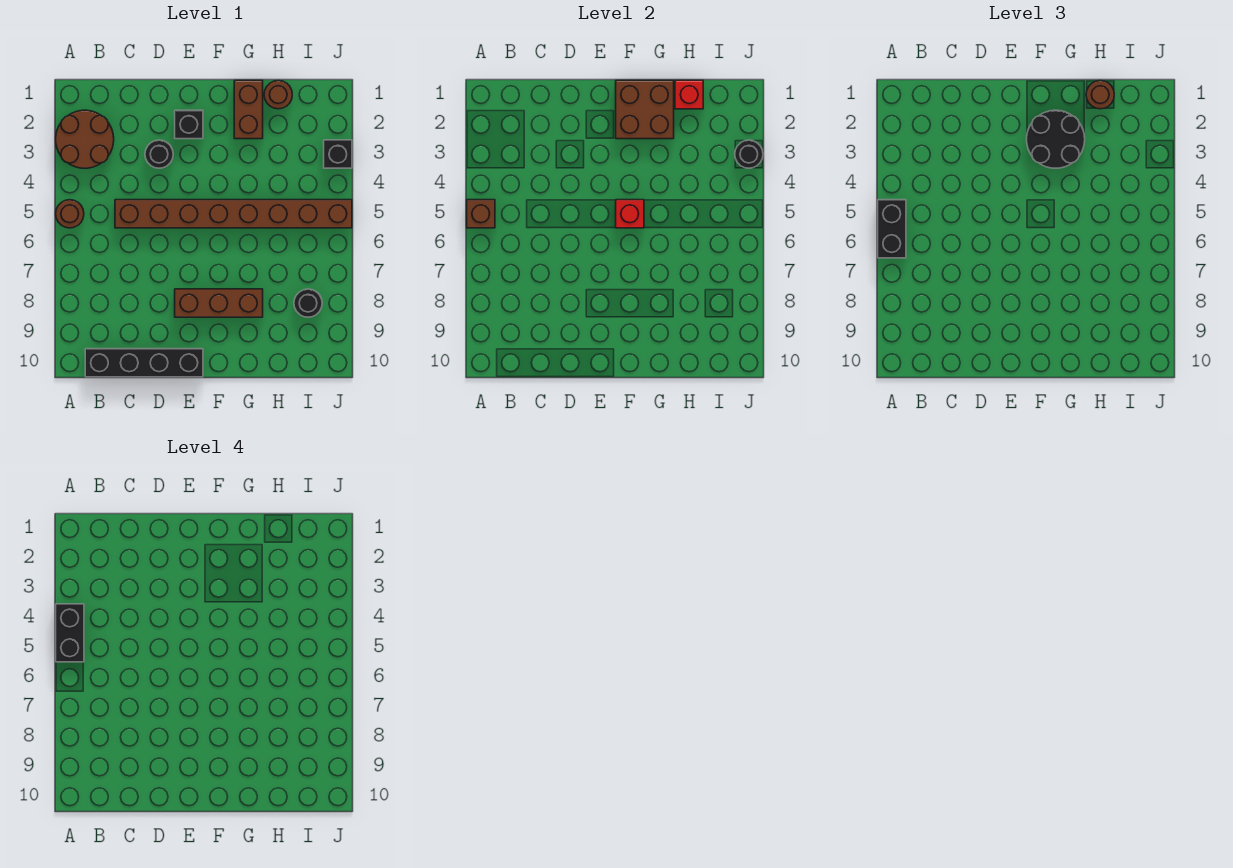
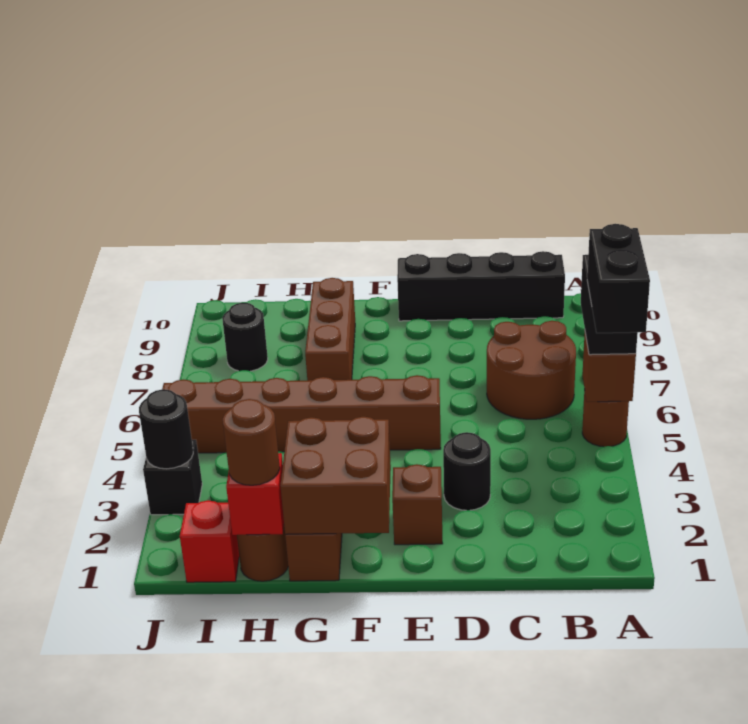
brown 2x2 round brick [56,110,114,168] -> brown 2x2 round brick moved to [487,321,576,419]
brown 1x8 brick [115,200,352,228] -> brown 1x6 brick [162,375,441,453]
black 1x1 brick [175,110,203,139] -> brown 1x1 brick [392,464,443,545]
brown 1x3 brick [175,289,263,317] -> brown 1x3 brick turned to [305,278,355,381]
black 2x2 round brick [1027,110,1085,168] -> none
red 1x1 brick [616,200,644,228] -> red 1x1 brick moved to [180,500,239,582]

